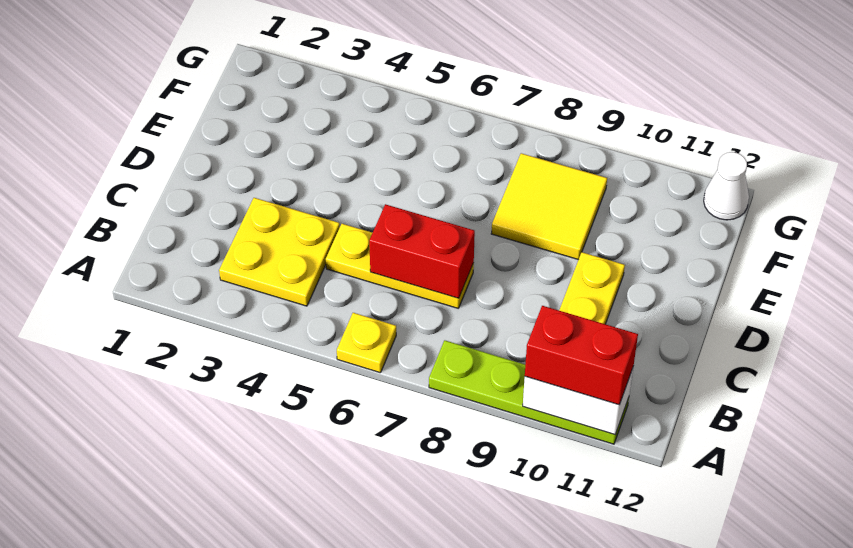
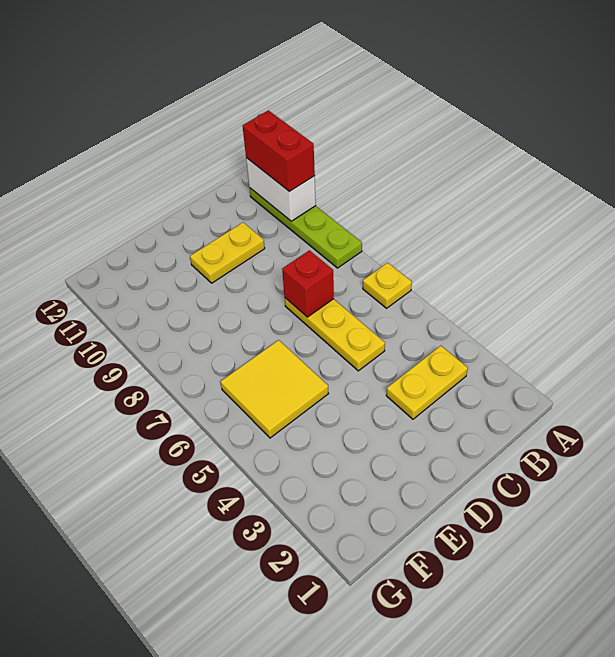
yellow 2x2 plate [219,198,340,306] -> yellow 1x2 plate [386,346,468,419]
red 1x2 brick [369,204,475,298] -> red 1x1 brick [282,250,334,317]
yellow 2x2 tile [491,153,607,260] -> yellow 2x2 tile moved to [220,340,329,438]
white 1x1 cone [704,152,749,220] -> none

